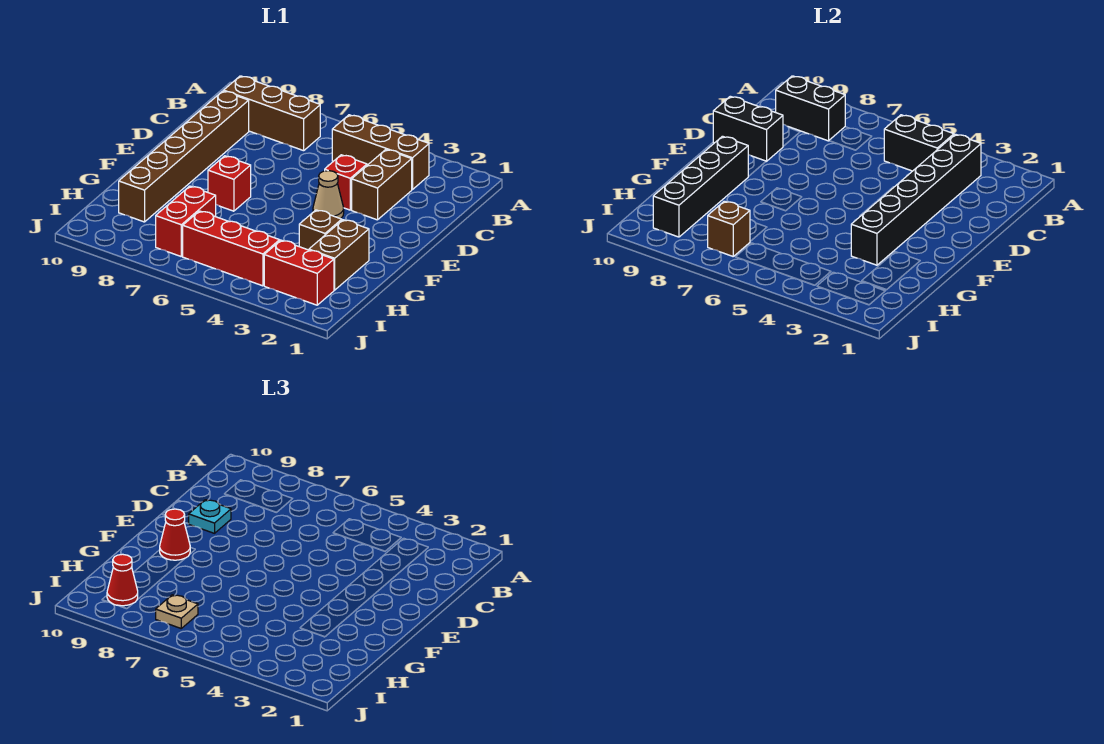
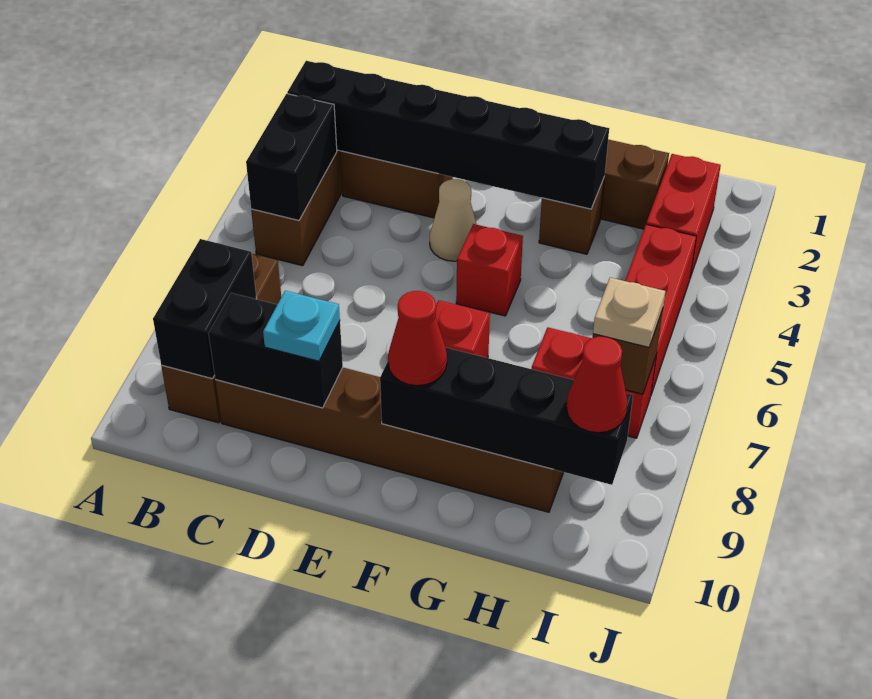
red 1x1 brick [325,155,367,210] -> red 1x1 brick moved to [456,224,523,316]
black 1x2 brick [713,96,783,161] -> black 1x2 brick turned to [209,293,343,408]

